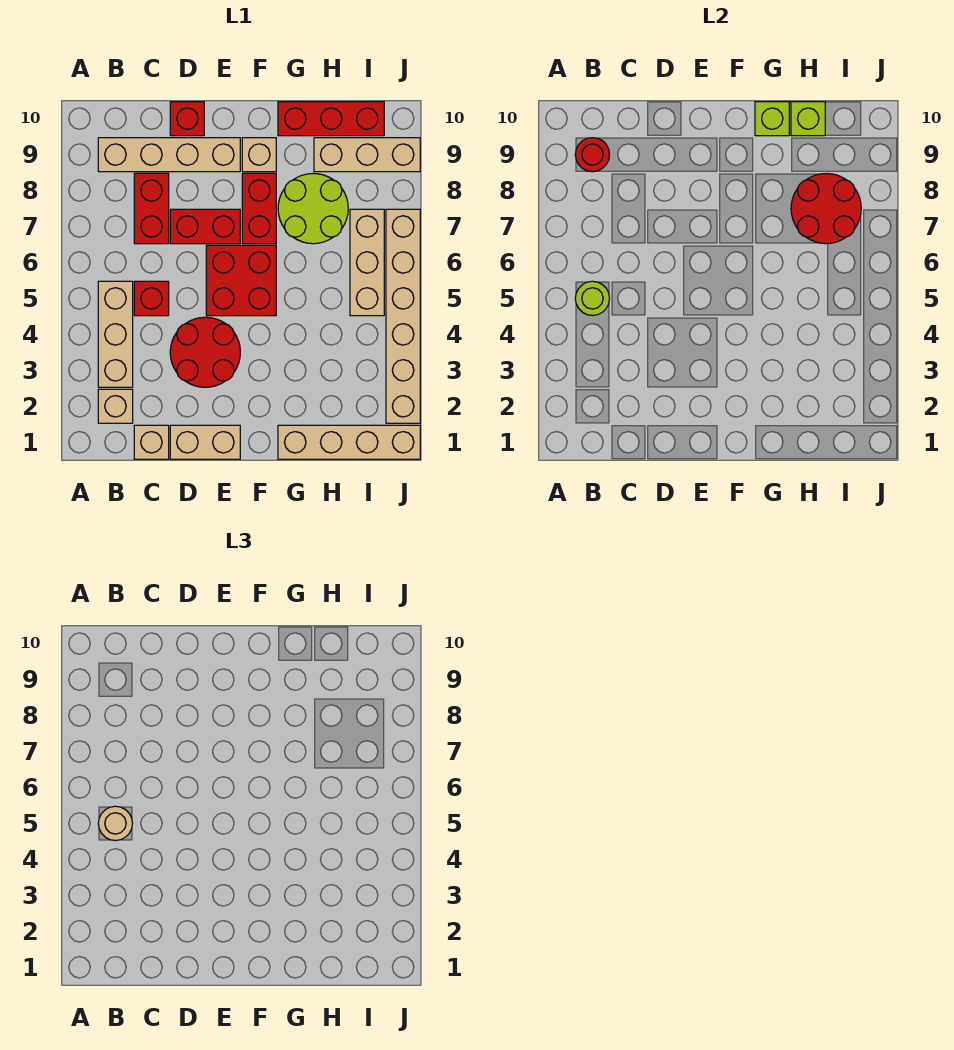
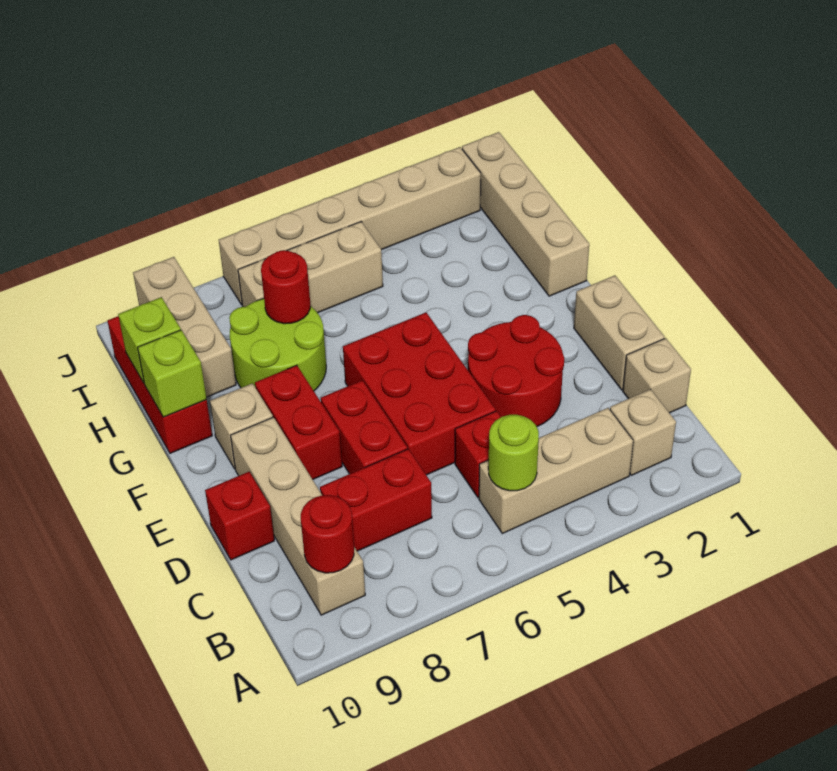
tan 1x1 round brick [98,806,133,841] -> none
red 2x2 brick [206,245,276,316] -> red 2x3 brick [343,313,496,475]
red 1x2 brick [242,173,276,244] -> red 1x2 brick turned to [255,365,342,480]
red 2x2 round brick [791,173,861,244] -> red 1x1 round brick [261,250,310,324]

